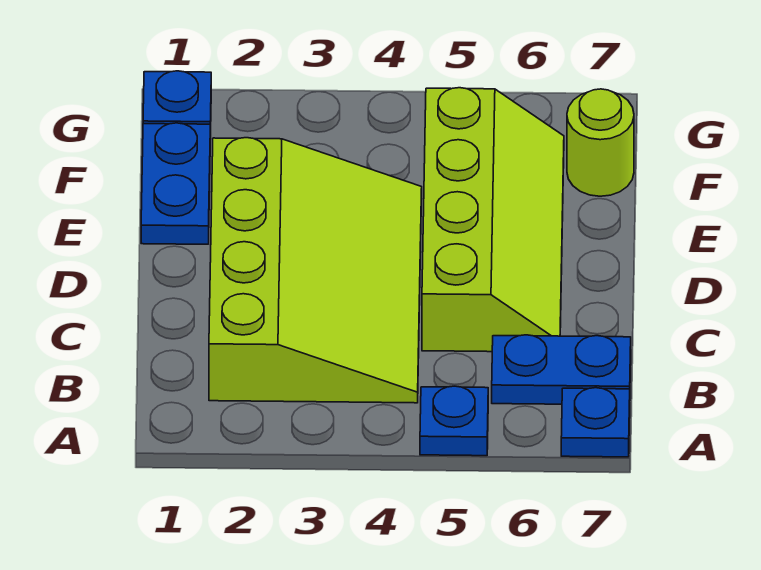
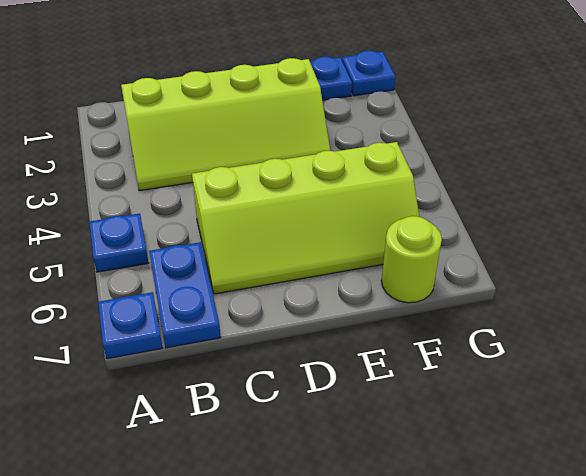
lime 3x4 slope [209,138,422,403] -> lime 2x4 slope [121,58,330,191]

